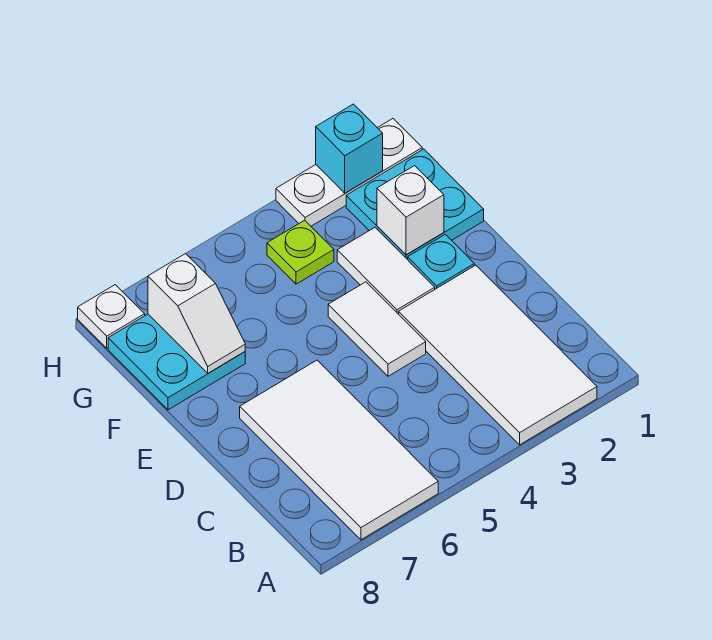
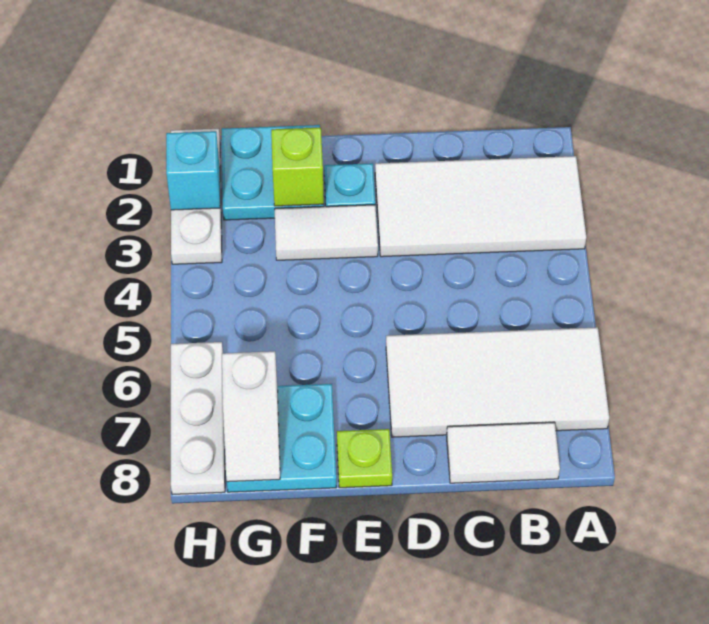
white 1x2 tile [328,282,426,376] -> white 1x2 tile moved to [447,423,560,483]
white 1x1 brick [377,166,444,255] -> lime 1x1 brick [271,128,324,206]
white 1x2 slope [148,254,245,373] -> white 1x2 slope turned to [222,351,280,482]
lime 1x1 plate [267,220,334,284] -> lime 1x1 plate moved to [337,429,392,488]
white 1x1 plate [78,285,145,348] -> white 1x3 plate [171,342,225,494]

